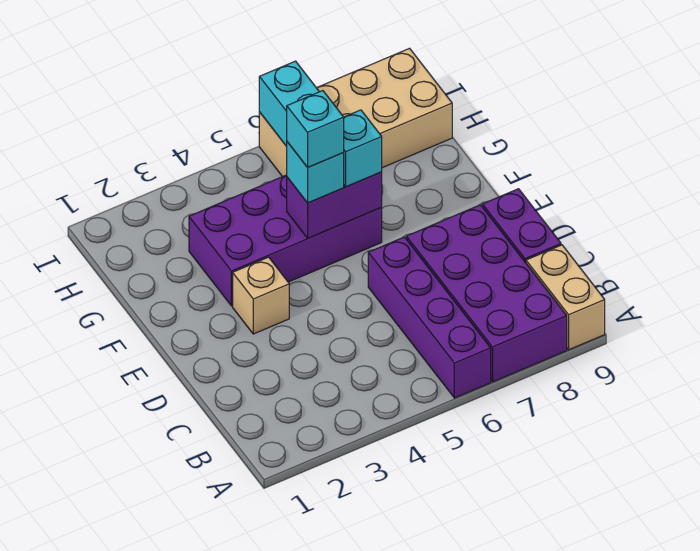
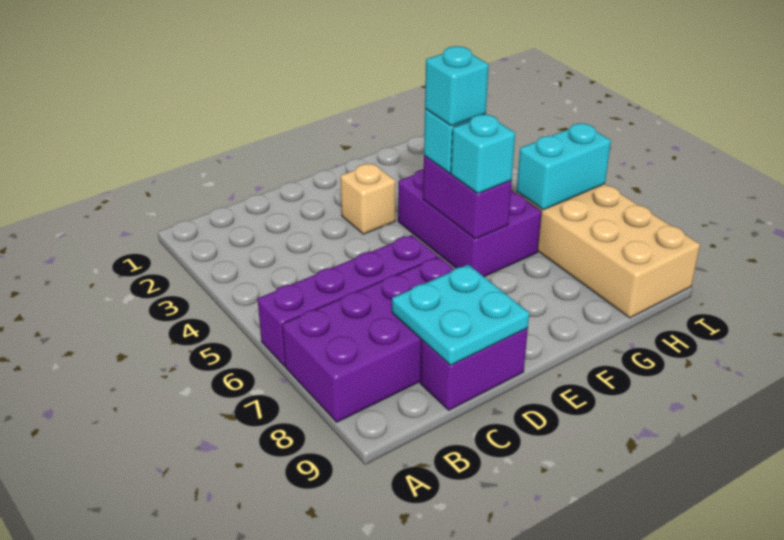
tan 1x2 brick [526,245,605,350] -> none
none -> cyan 2x2 plate [392,265,529,365]
purple 2x4 brick [189,175,382,306] -> purple 2x3 brick [398,169,542,277]

